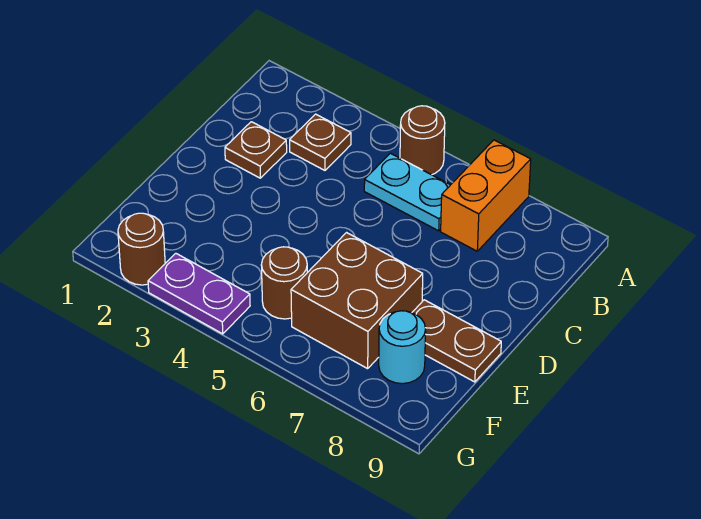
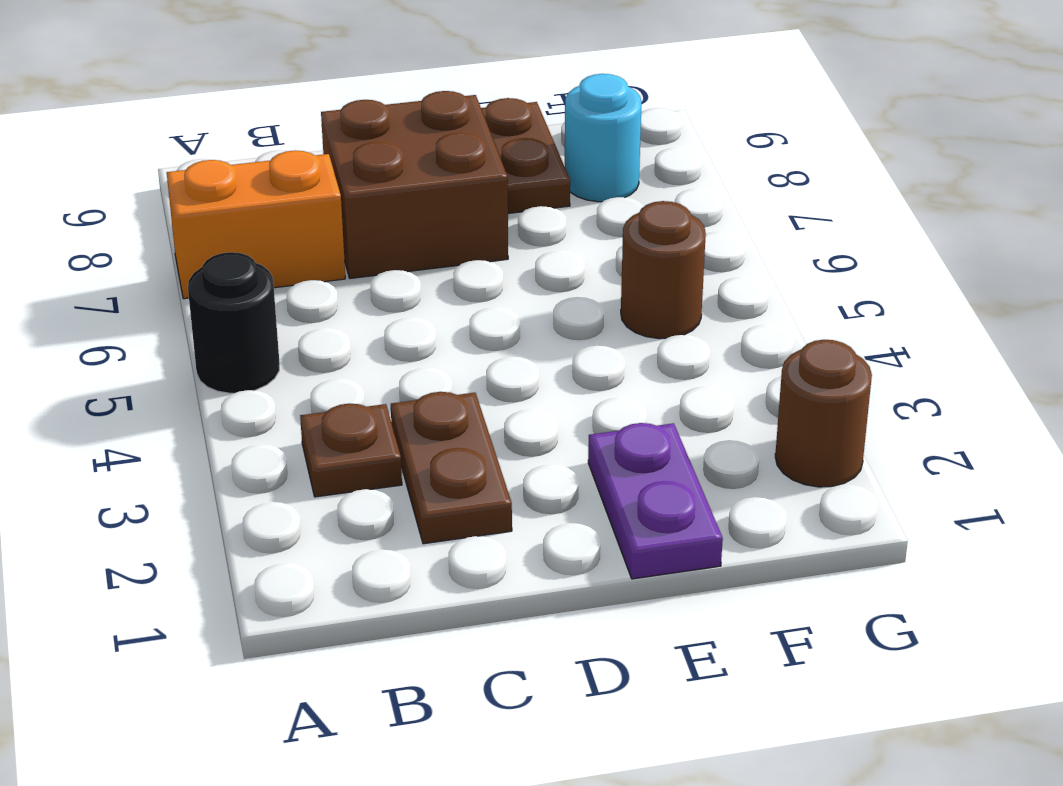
brown 1x1 round brick [400,106,445,175] -> black 1x1 round brick [188,252,280,393]
cyan 1x2 plate [364,153,450,231] -> none
brown 1x1 plate [225,122,287,178] -> brown 1x2 plate [391,392,512,544]
brown 2x2 brick [291,233,423,369] -> brown 2x2 brick moved to [321,91,508,278]
purple 1x2 plate [148,253,250,334] -> purple 1x2 plate moved to [588,423,723,579]

